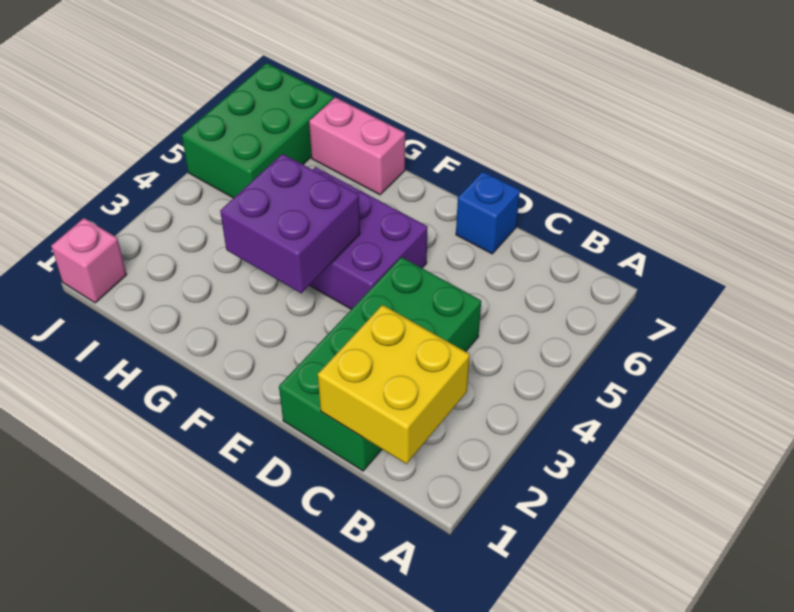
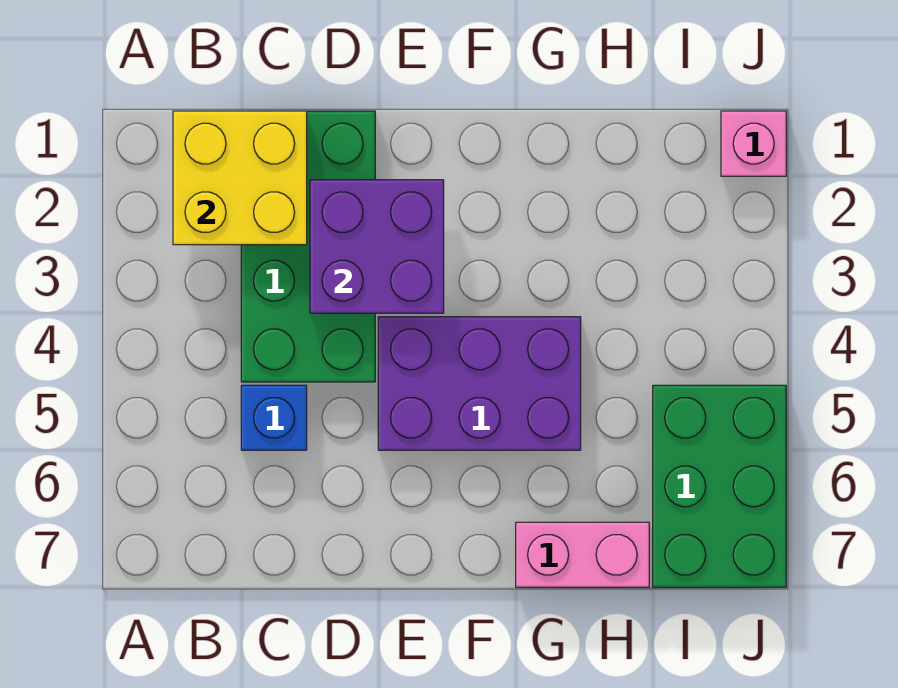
blue 1x1 brick [456,171,520,254] -> blue 1x1 brick moved to [241,385,307,450]
purple 2x2 brick [220,154,360,293] -> purple 2x2 brick moved to [310,180,444,313]

